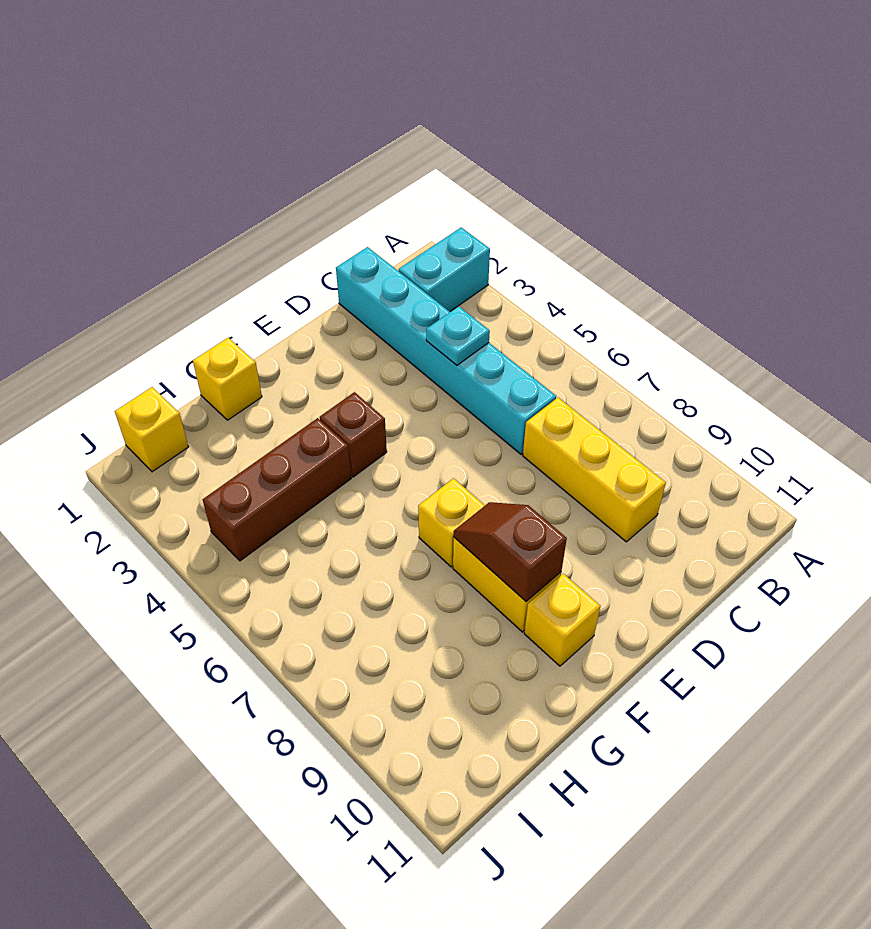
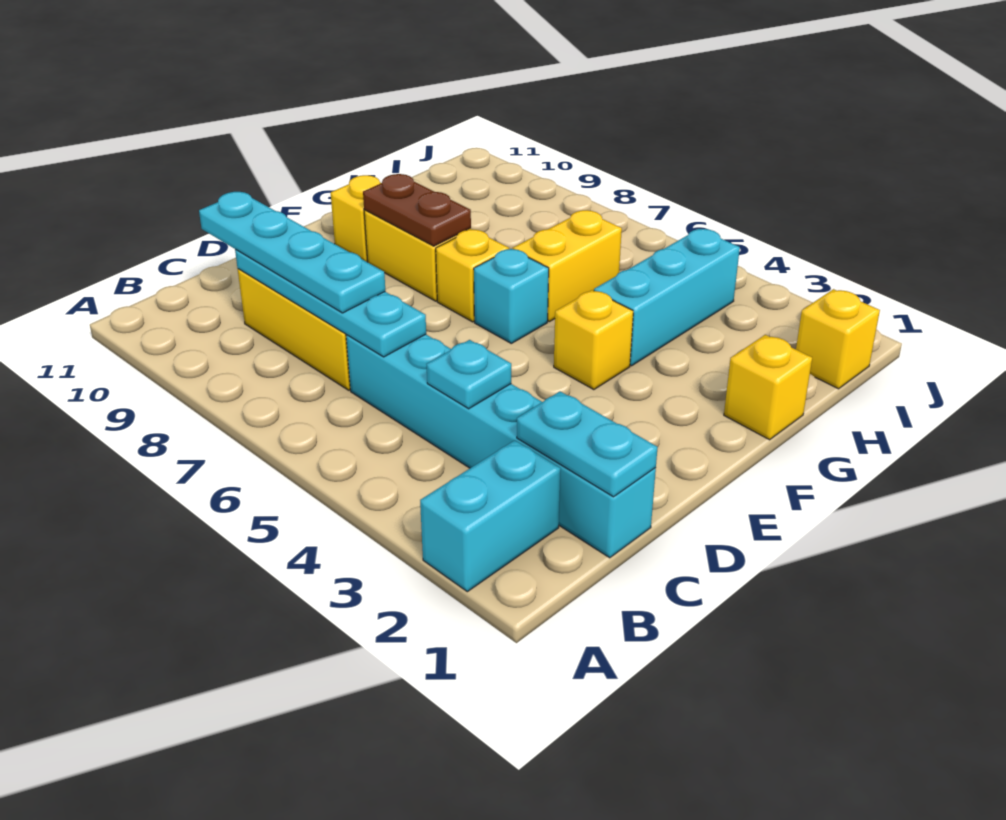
none -> cyan 1x2 plate [517,391,658,497]
none -> cyan 1x4 plate [235,249,426,357]
none -> cyan 1x4 plate [199,192,385,313]
brown 1x1 brick [320,392,387,477] -> yellow 1x1 brick [554,290,633,390]
none -> cyan 1x1 brick [474,249,549,343]
brown 1x2 slope [454,502,567,601] -> brown 1x2 plate [363,174,471,246]
brown 1x3 brick [202,418,351,561] -> cyan 1x3 brick [594,229,740,366]
none -> yellow 1x2 brick [513,210,622,322]

